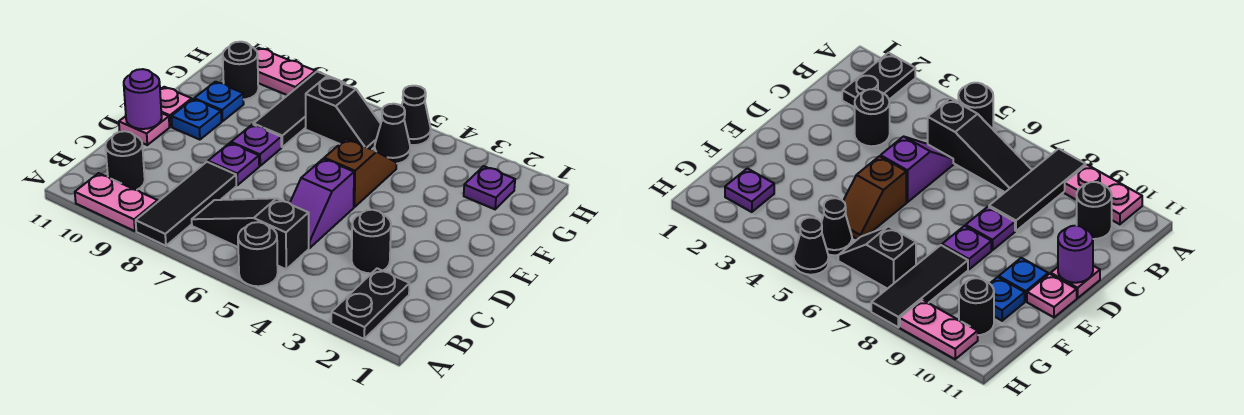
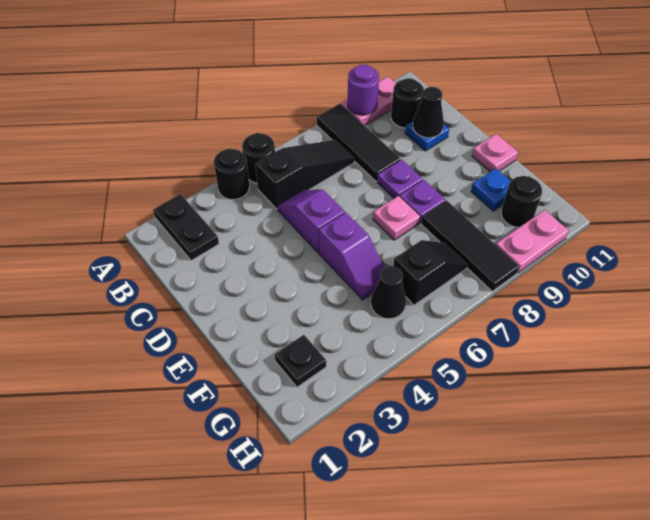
black 1x1 round brick [352,210,391,273] -> black 1x1 round brick moved to [214,149,250,200]
pink 1x1 plate [119,113,169,145] -> pink 1x1 plate moved to [373,196,420,240]
purple 1x1 round brick [124,69,162,129] -> purple 1x1 round brick moved to [347,65,379,115]
brown 1x2 slope [324,139,397,207] -> purple 1x2 slope [319,213,384,300]
blue 1x1 plate [171,99,221,140] -> blue 1x1 plate moved to [405,121,449,151]
purple 1x1 plate [464,166,515,209] -> black 1x1 plate [275,335,326,387]
black 1x2 slope [306,77,381,150] -> black 1x2 slope turned to [393,240,467,305]
black 1x1 cone [402,86,431,145] -> black 1x1 cone moved to [413,87,444,138]

